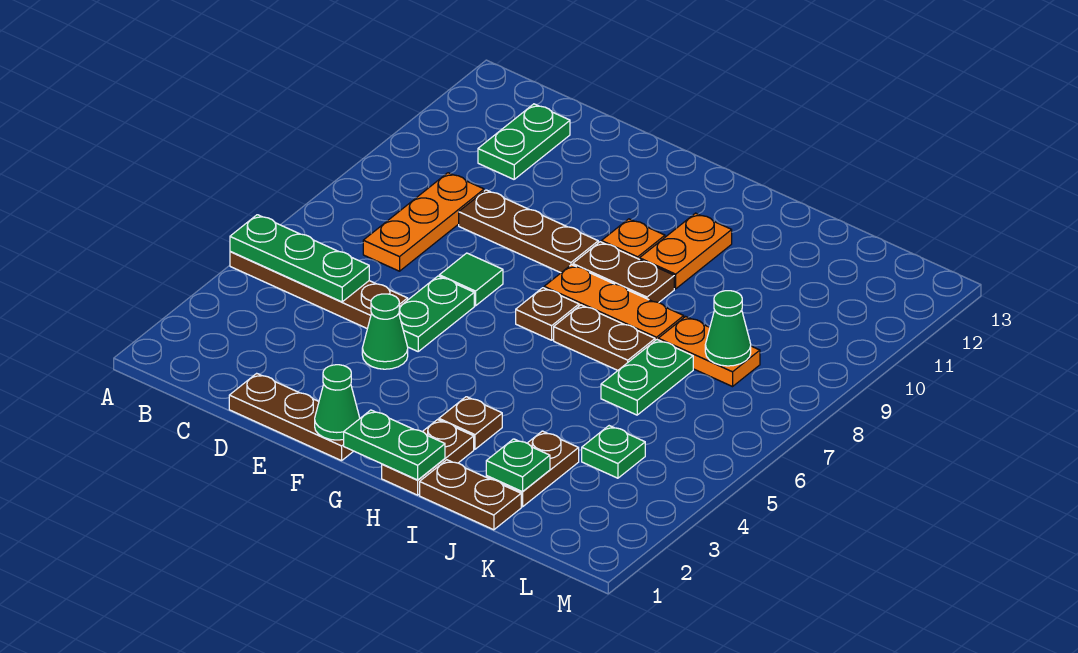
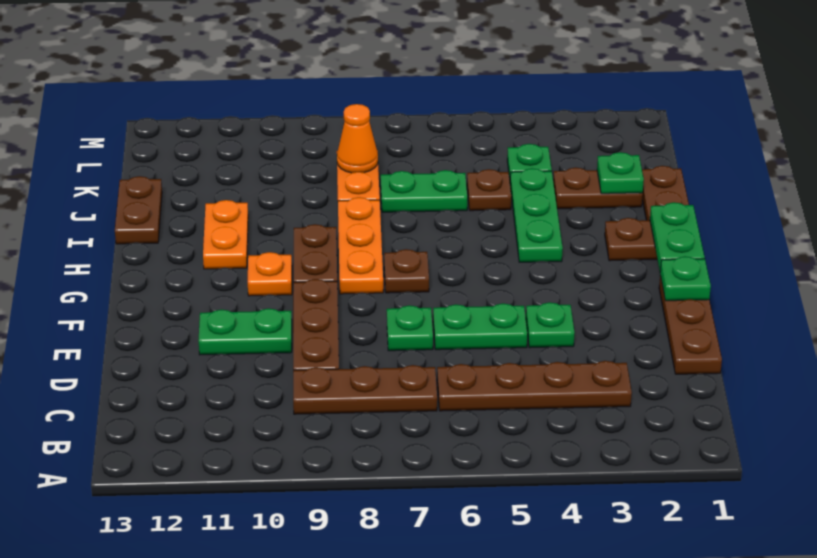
brown 1x4 plate [230,251,408,329] -> brown 1x4 plate turned to [437,361,632,411]
green 1x3 plate [230,215,369,302] -> green 1x3 plate moved to [510,168,563,262]
orange 1x3 plate [363,173,484,271] -> brown 1x3 plate [293,365,437,414]
green 1x2 plate [478,104,570,179] -> green 1x2 plate moved to [198,308,292,355]
green 1x1 cone [362,294,408,369] -> green 1x1 plate [526,302,575,348]
green 1x1 tile [439,253,503,306] -> green 1x1 plate [387,305,433,351]
green 1x1 cone [315,365,360,440] -> green 1x1 plate [660,256,711,301]
brown 1x1 plate [439,397,502,449] -> brown 1x1 plate moved to [467,169,511,211]
brown 1x2 plate [554,305,655,370] -> brown 1x2 plate moved to [115,176,162,244]
orange 1x2 plate [640,213,732,289] -> orange 1x2 plate turned to [203,200,248,269]
green 1x1 cone [705,291,751,366] -> orange 1x1 cone [337,104,378,173]

